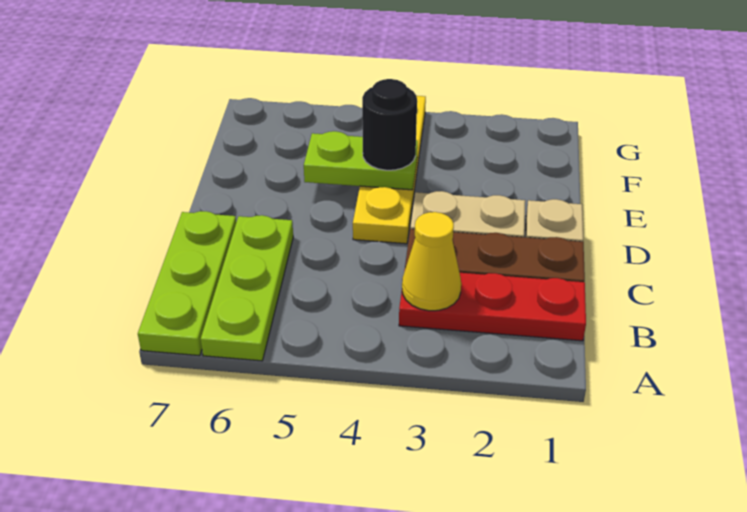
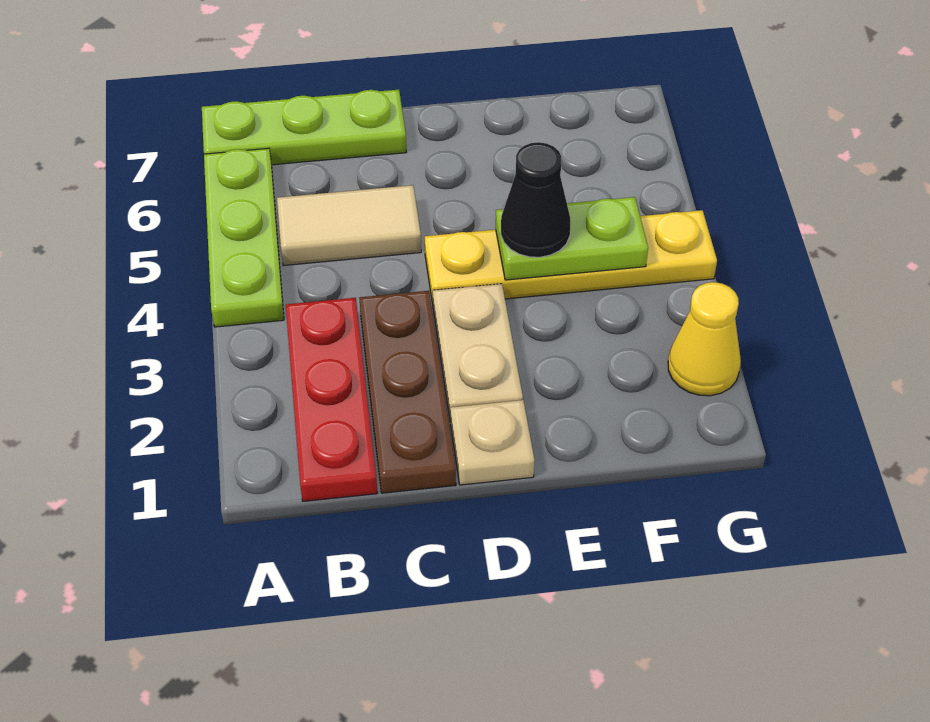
lime 1x3 plate [201,215,293,361] -> lime 1x3 plate turned to [204,148,284,327]
yellow 1x1 cone [402,212,461,311] -> yellow 1x1 cone moved to [668,282,741,396]
none -> tan 1x2 tile [277,185,421,266]
lime 1x2 plate [304,131,418,190] -> lime 1x2 plate turned to [496,197,648,280]
black 1x1 round brick [362,79,417,170] -> black 1x1 cone [501,142,570,257]

